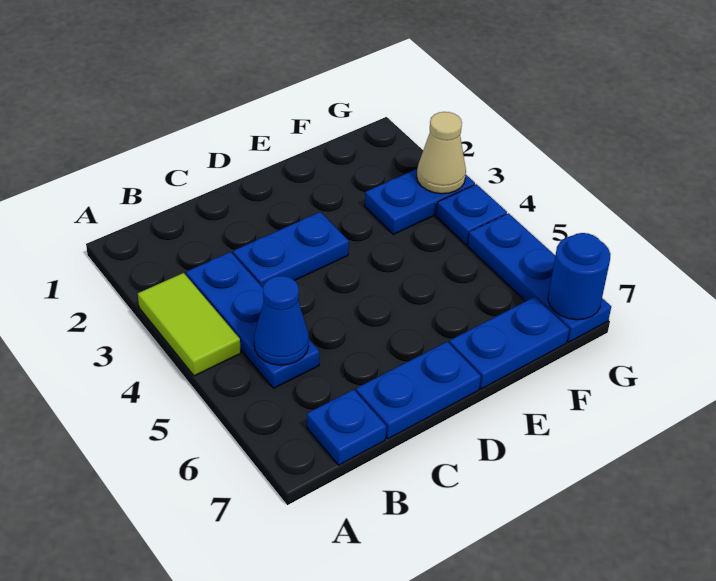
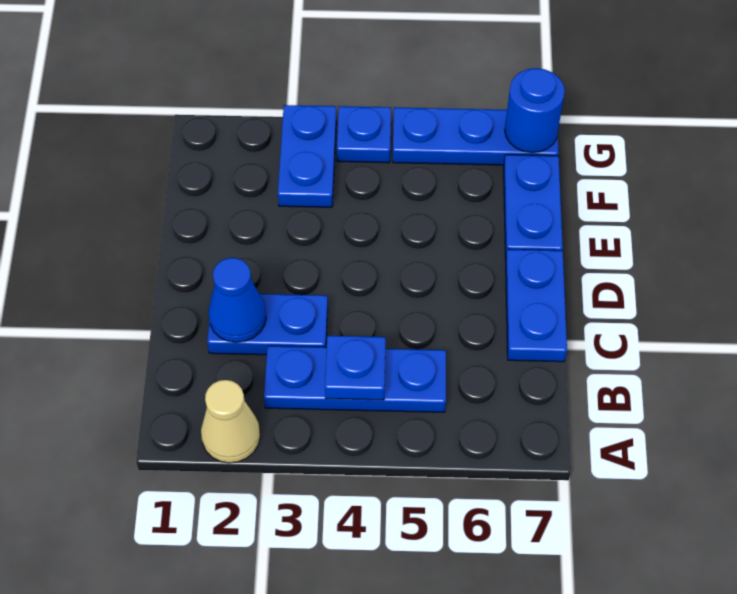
lime 1x2 tile [138,273,241,376] -> none
blue 1x1 cone [254,276,309,365] -> blue 1x1 cone moved to [208,258,266,342]
blue 1x1 plate [307,390,386,465] -> blue 1x1 plate moved to [325,336,386,400]
blue 1x2 plate [233,212,349,287] -> blue 1x2 plate turned to [207,293,328,355]
tan 1x1 cone [417,112,466,194] -> tan 1x1 cone moved to [201,380,260,463]

